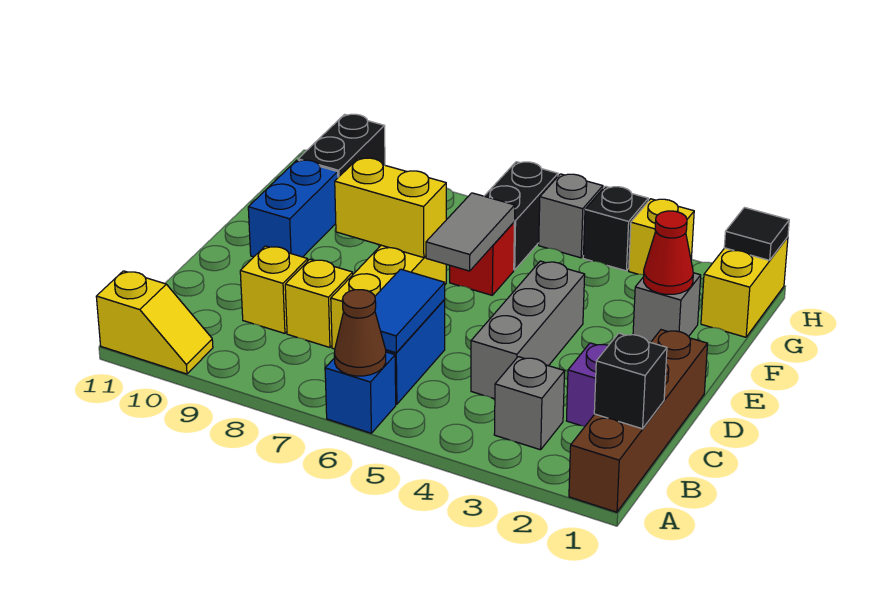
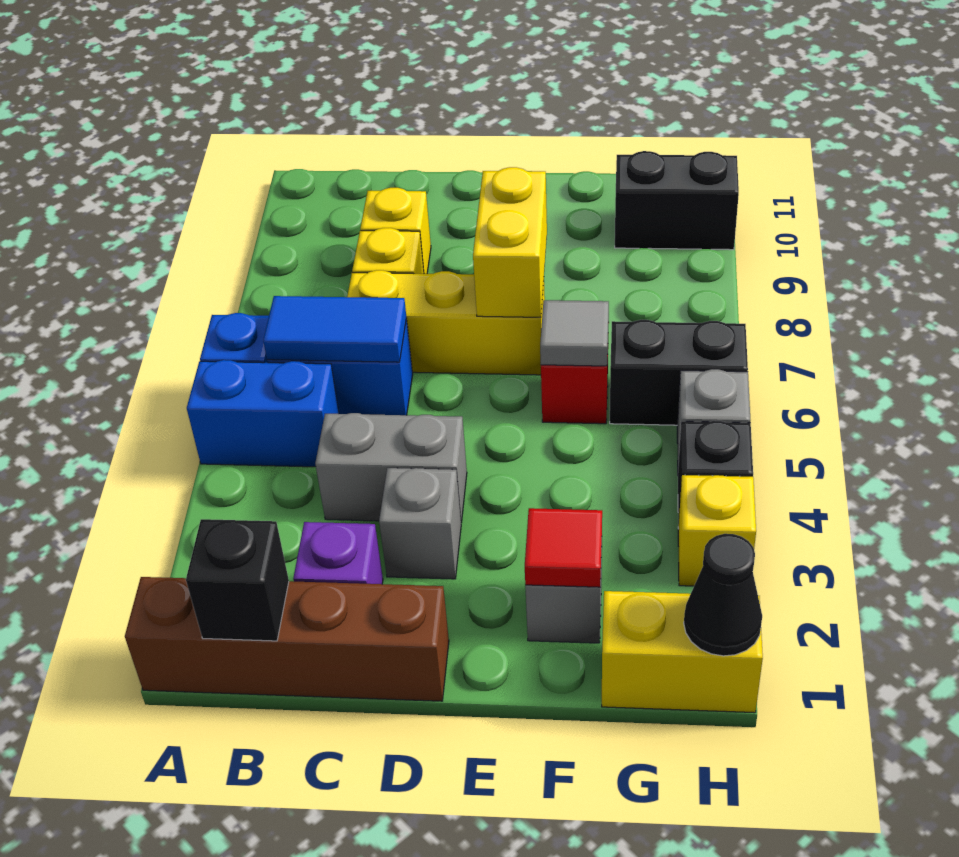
brown 1x1 cone [334,290,386,376] -> none
yellow 1x2 slope [96,271,213,374] -> none
grey 1x1 brick [494,357,565,450] -> grey 1x1 brick moved to [379,468,461,579]
grey 1x3 brick [471,261,585,399] -> grey 1x2 brick [315,413,467,523]
grey 1x2 tile [426,193,515,271] -> grey 1x1 tile [540,300,609,366]
blue 1x2 brick [248,160,338,257] -> blue 1x2 brick moved to [187,360,339,467]
red 1x1 cone [643,211,693,294] -> red 1x1 tile [525,508,602,587]
black 1x1 tile [724,208,789,260] -> black 1x1 cone [684,534,762,656]

